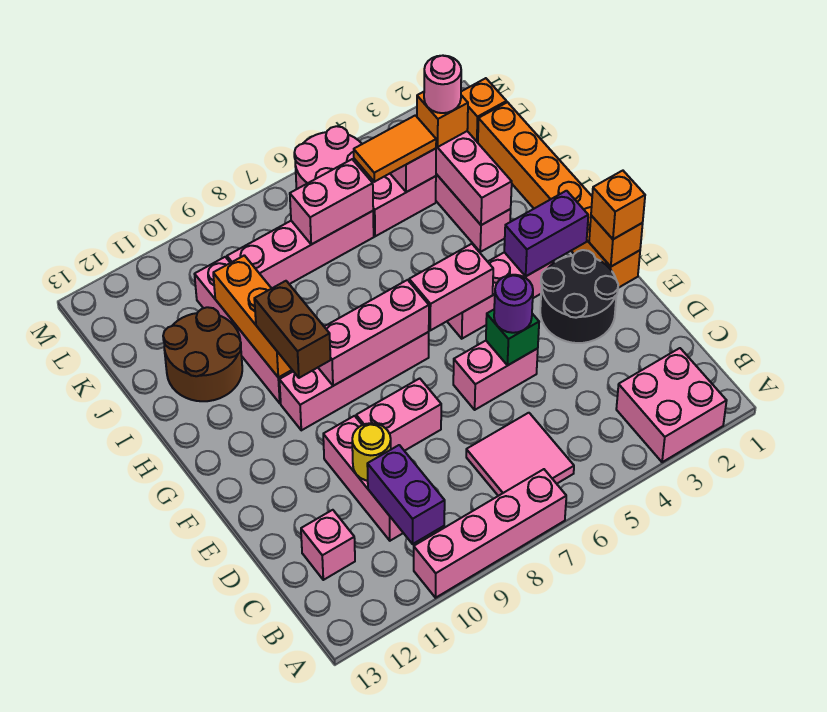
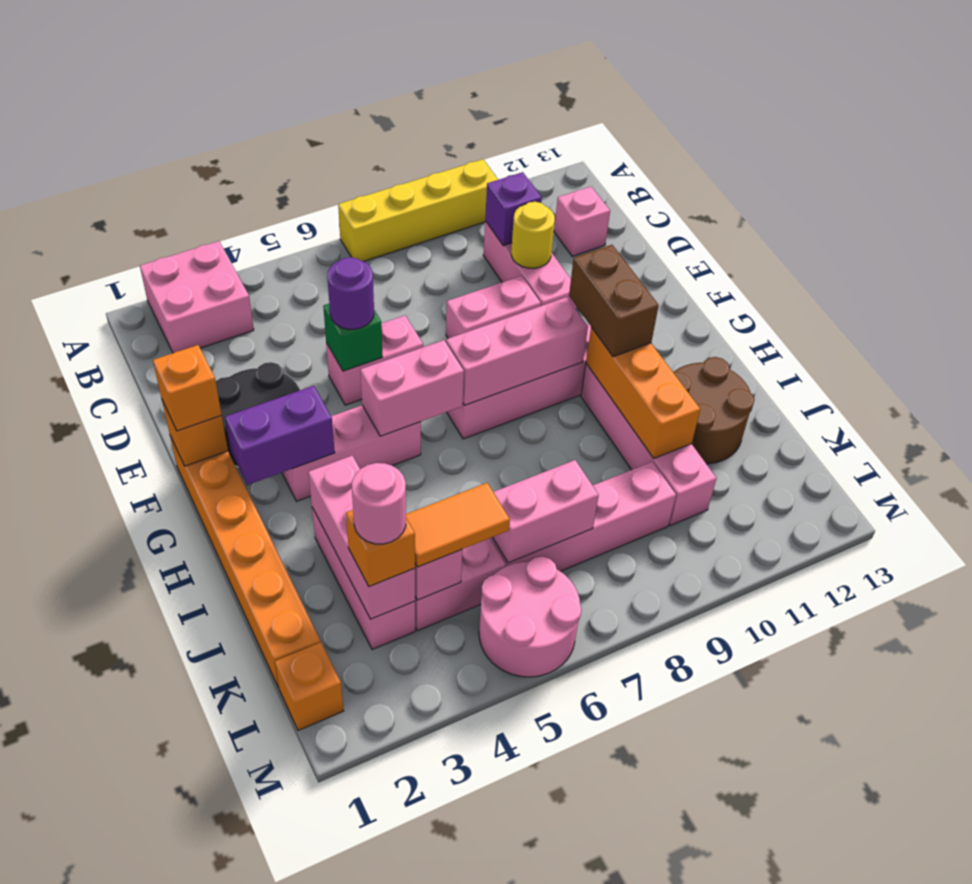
pink 1x4 brick [414,469,566,598] -> yellow 1x4 brick [338,159,498,262]
pink 2x2 tile [466,413,574,496] -> none
purple 1x2 brick [367,445,445,544] -> purple 1x1 brick [485,172,542,246]

